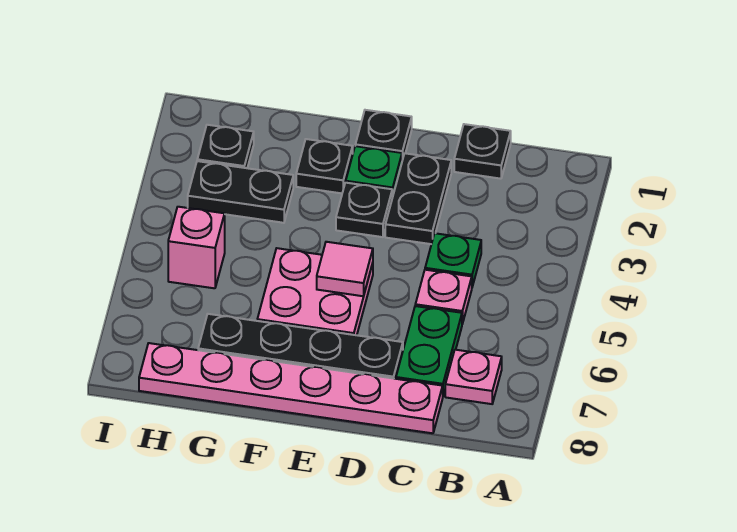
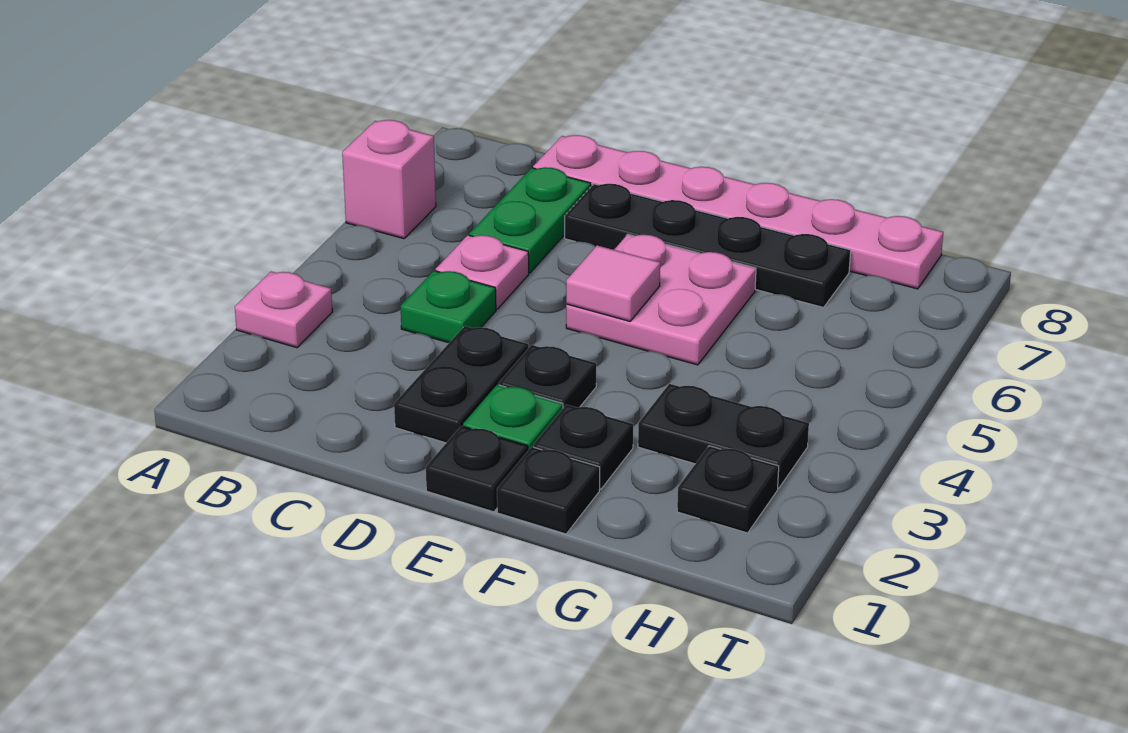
pink 1x1 plate [445,350,502,404] -> pink 1x1 plate moved to [235,272,333,348]
black 1x1 plate [454,124,511,179] -> black 1x1 plate moved to [497,447,600,534]
pink 1x1 brick [168,207,225,288] -> pink 1x1 brick moved to [342,120,436,239]

